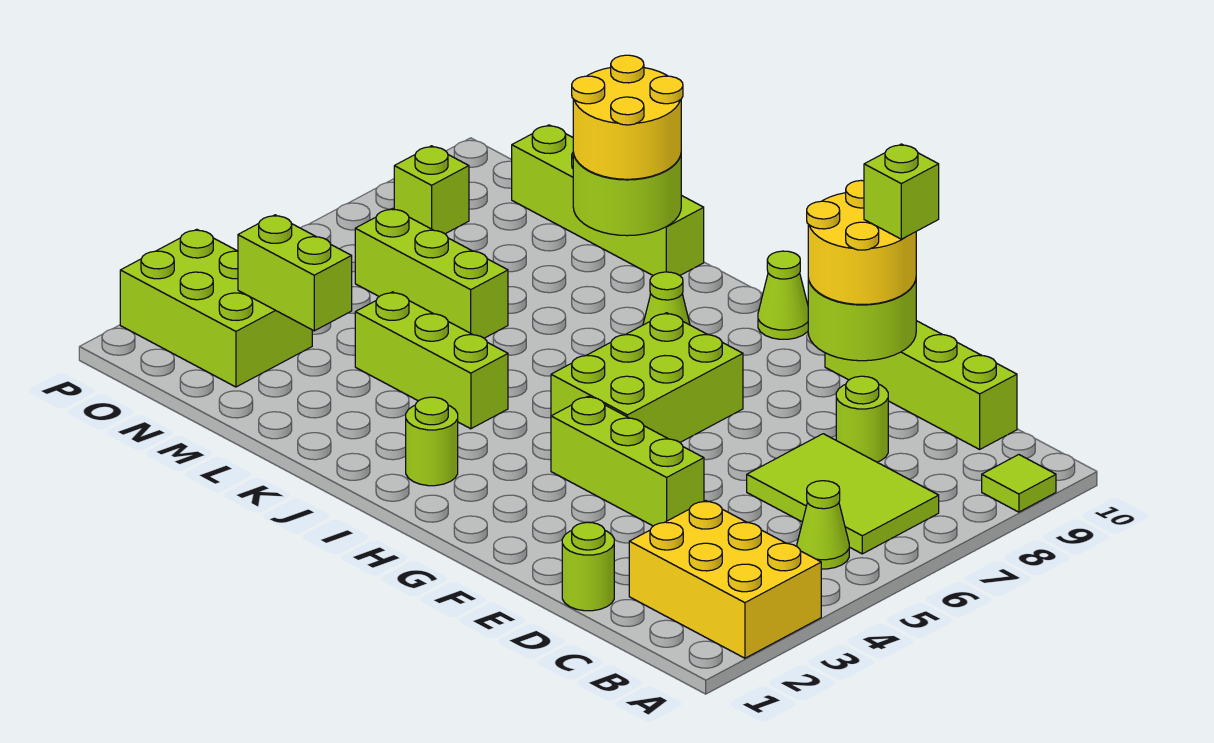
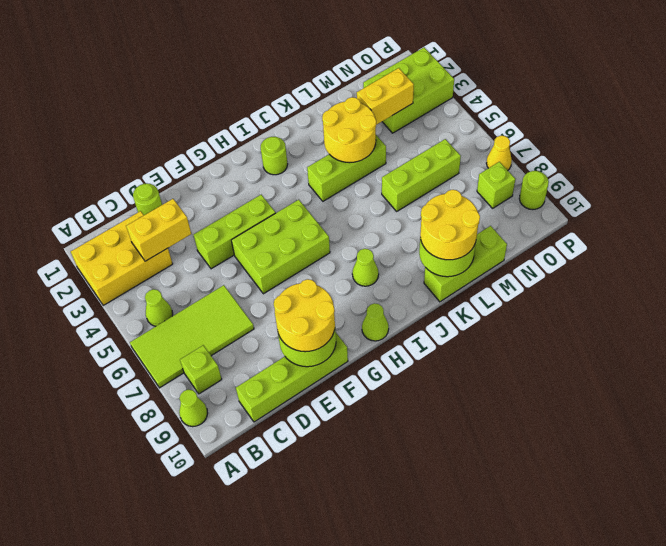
lime 1x1 tile [982,455,1056,512] -> lime 1x1 cone [179,390,208,427]
lime 2x3 tile [747,434,939,554] -> lime 2x4 tile [130,285,254,388]
none -> yellow 1x2 brick [126,199,191,261]
lime 1x1 round brick [836,376,888,462] -> lime 1x1 round brick moved to [519,171,549,210]
lime 1x1 brick [864,144,939,239] -> lime 1x1 brick moved to [180,345,222,394]
lime 2x3 brick [551,313,743,442] -> lime 2x3 brick turned to [231,200,330,294]
none -> yellow 2x2 round brick [322,97,376,163]
lime 1x4 brick [512,125,704,276] -> lime 1x3 brick [424,226,507,302]
lime 1x2 brick [238,215,352,331] -> yellow 1x2 brick [357,68,414,125]
none -> yellow 1x1 cone [486,136,512,170]

